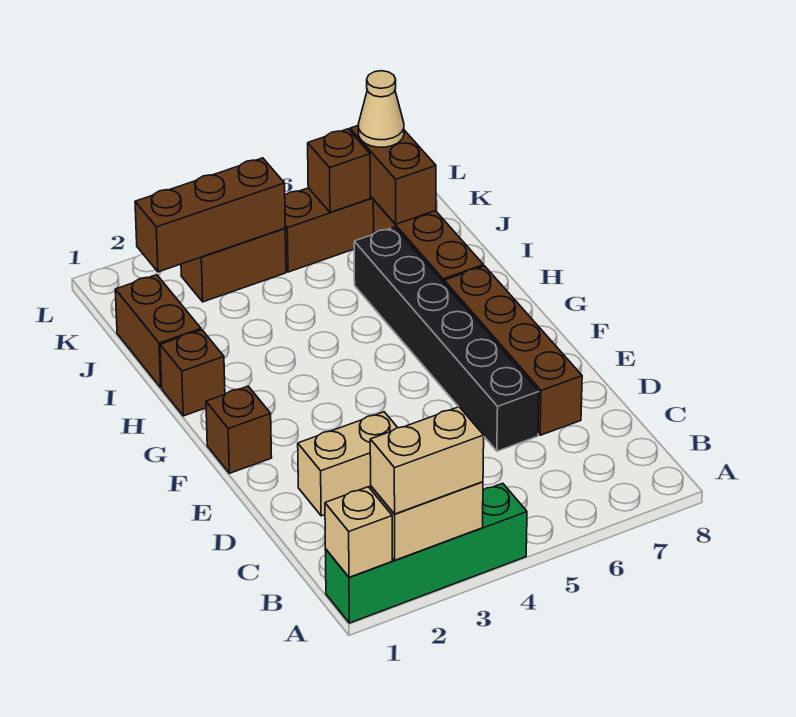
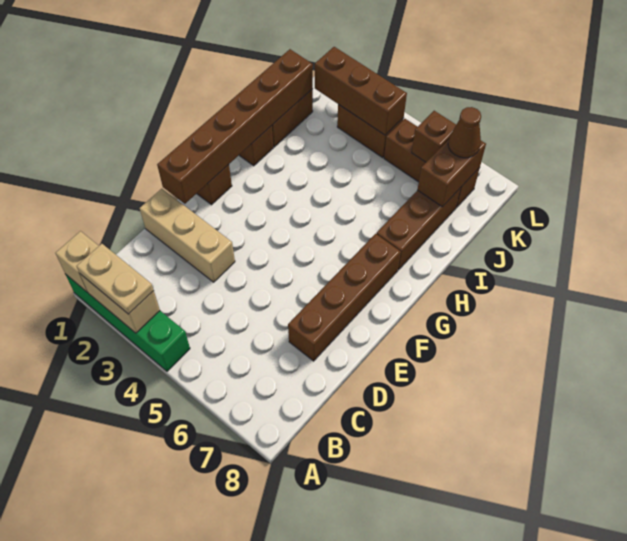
tan 1x2 brick [370,407,484,514] -> tan 1x2 plate [77,244,154,314]
tan 1x2 brick [298,412,398,516] -> tan 1x3 brick [140,189,235,282]
black 1x6 brick [354,227,539,451] -> none
none -> brown 1x6 brick [157,49,313,204]
tan 1x1 cone [358,71,404,147] -> brown 1x1 cone [448,107,481,158]

